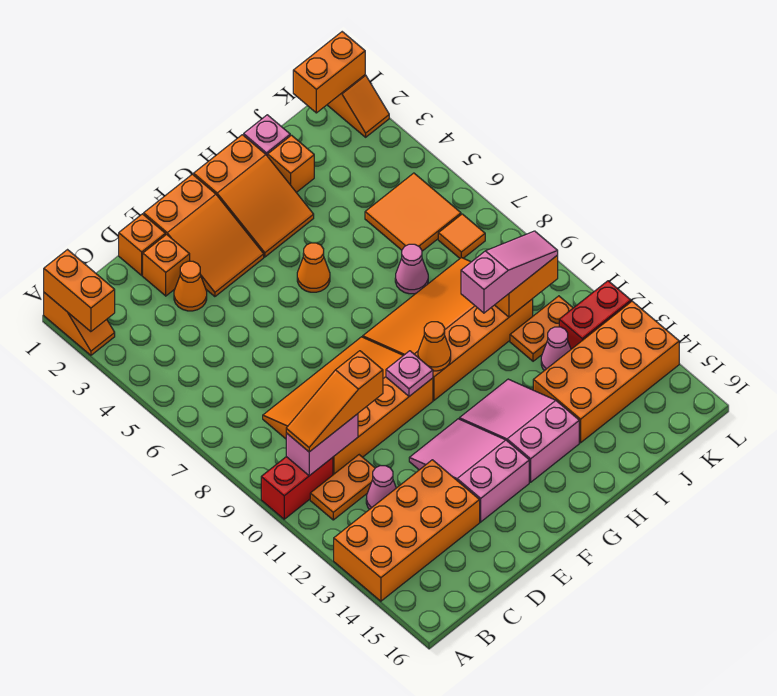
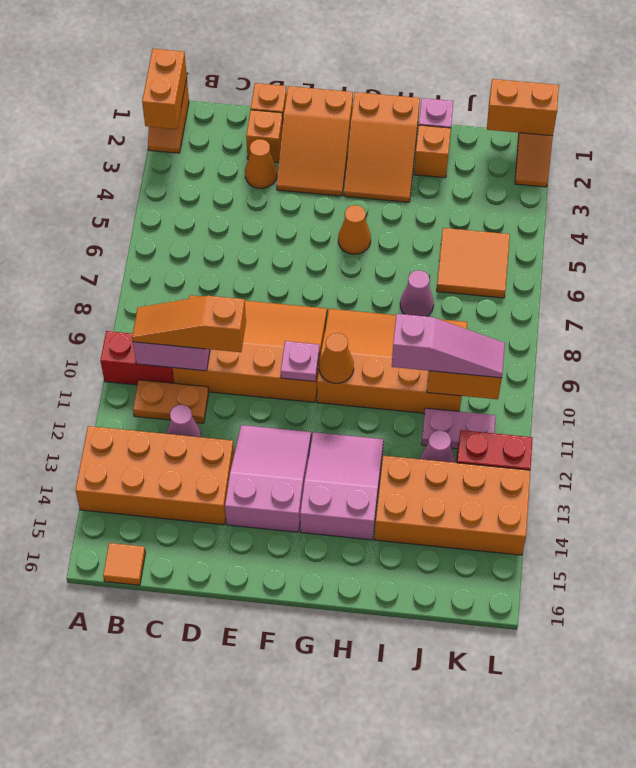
orange 1x2 plate [510,296,573,361] -> pink 1x2 plate [422,408,496,449]
orange 1x1 tile [438,214,485,258] -> orange 1x1 tile moved to [103,543,146,585]

